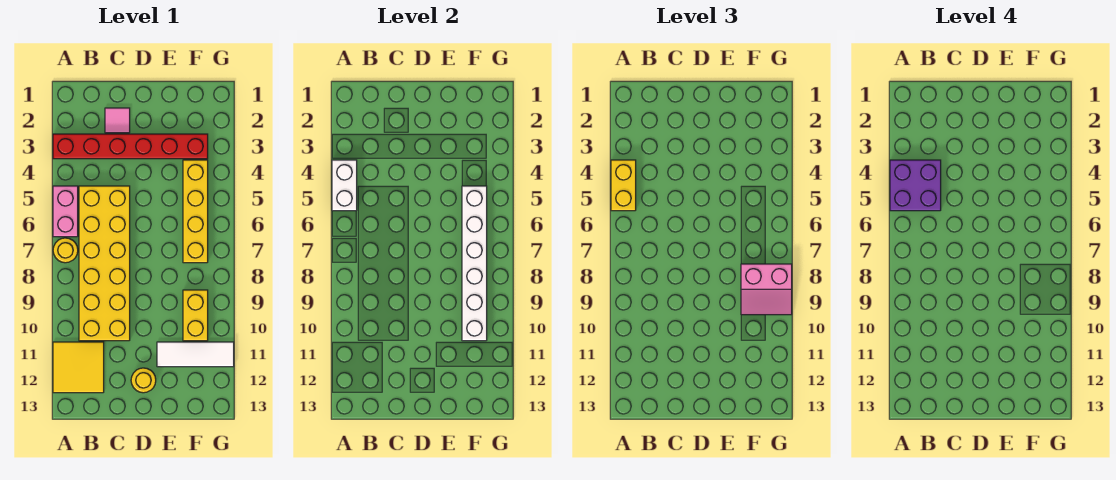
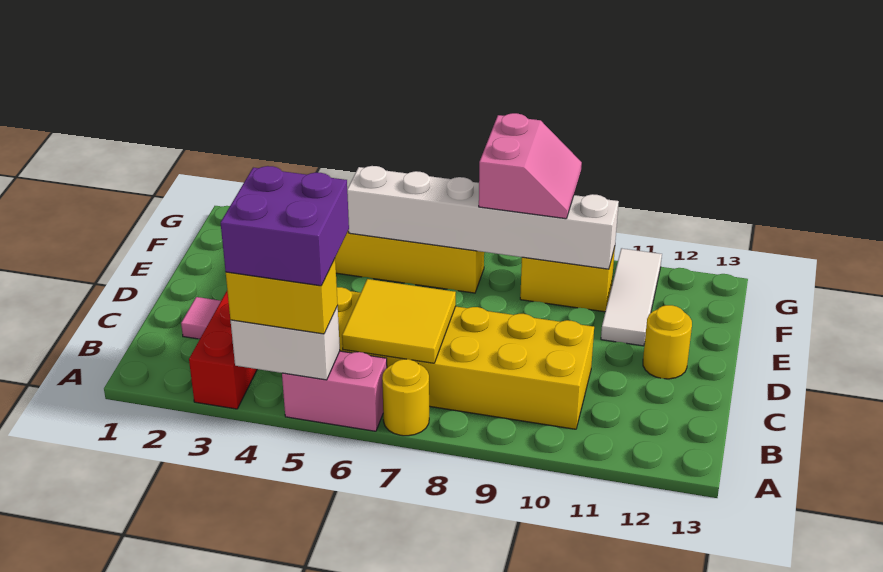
yellow 2x2 tile [53,342,104,393] -> yellow 2x2 tile moved to [342,279,456,363]

